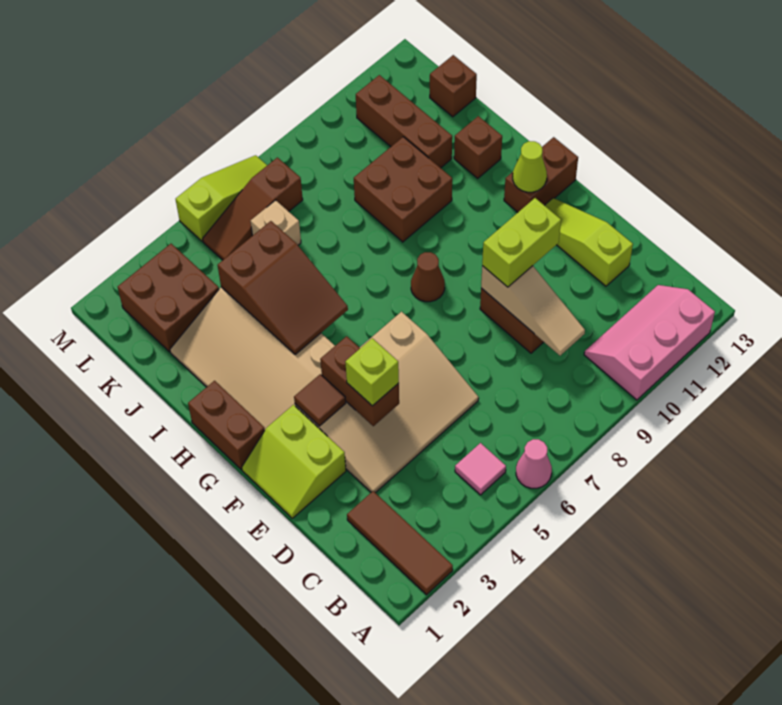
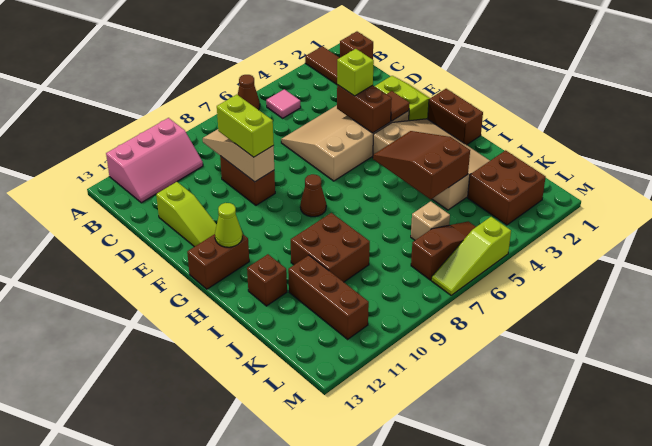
pink 1x1 cone [516,439,552,488] -> brown 1x1 cone [238,75,260,110]
lime 1x2 brick [482,198,561,287] -> lime 1x2 brick turned to [217,95,274,157]
brown 1x1 brick [430,55,477,117] -> brown 1x1 brick moved to [340,32,373,59]

